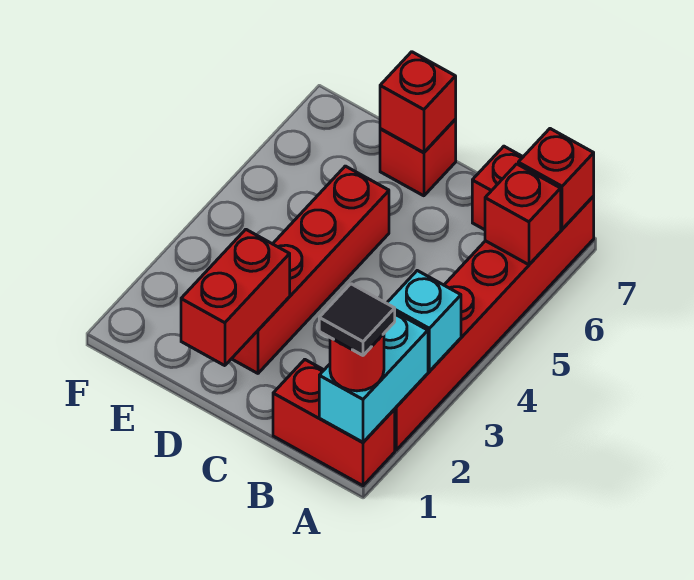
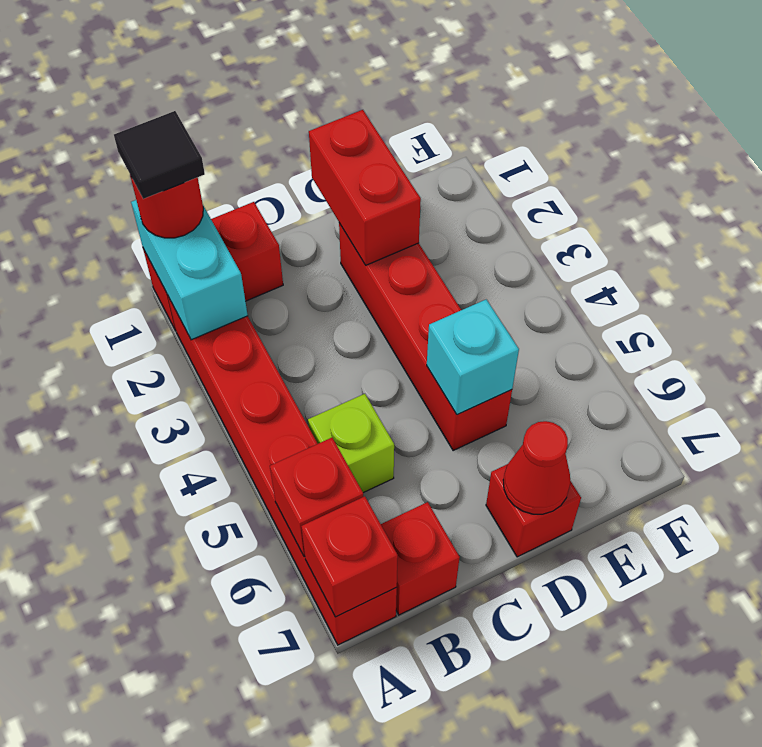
cyan 1x1 brick [387,271,461,371] -> cyan 1x1 brick moved to [427,299,519,414]
none -> lime 1x1 brick [308,394,394,493]
red 1x1 brick [380,52,456,152] -> red 1x1 cone [503,421,571,514]

